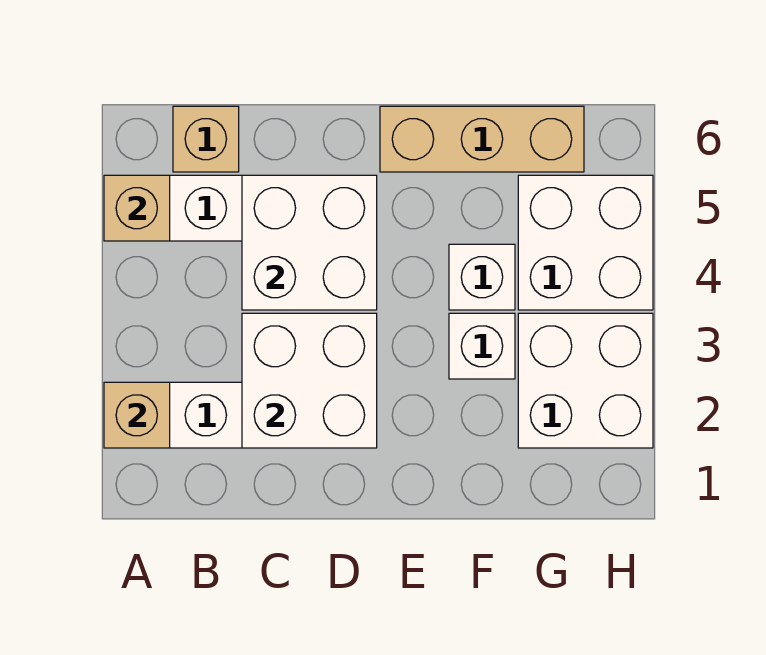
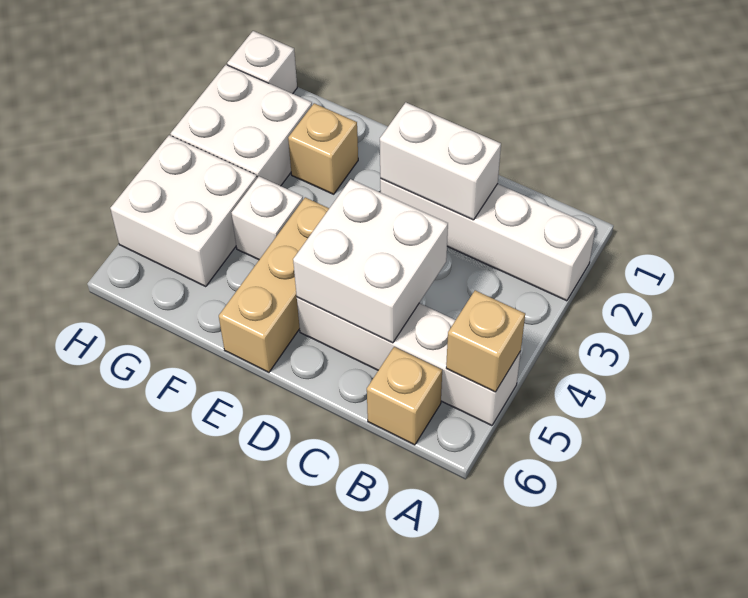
tan 1x1 brick [104,382,170,448] -> tan 1x1 brick moved to [288,103,358,194]
white 2x2 brick [242,313,377,448] -> white 1x2 brick [380,102,501,220]
tan 1x3 brick [380,106,584,172] -> tan 1x3 brick turned to [219,197,329,372]
white 1x1 brick [449,313,515,379] -> white 1x1 brick moved to [227,31,297,94]

